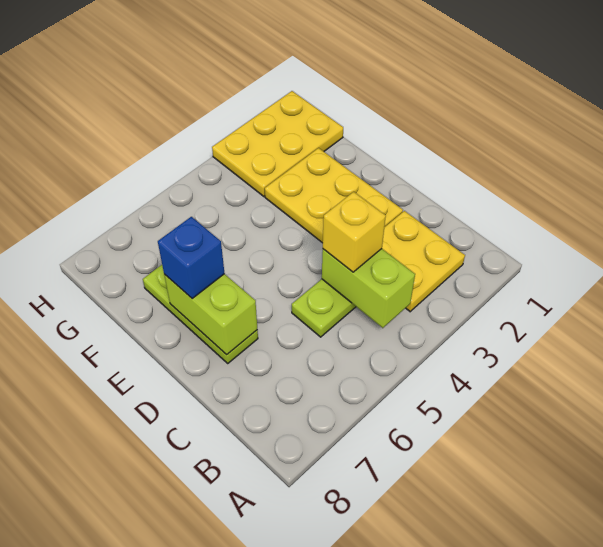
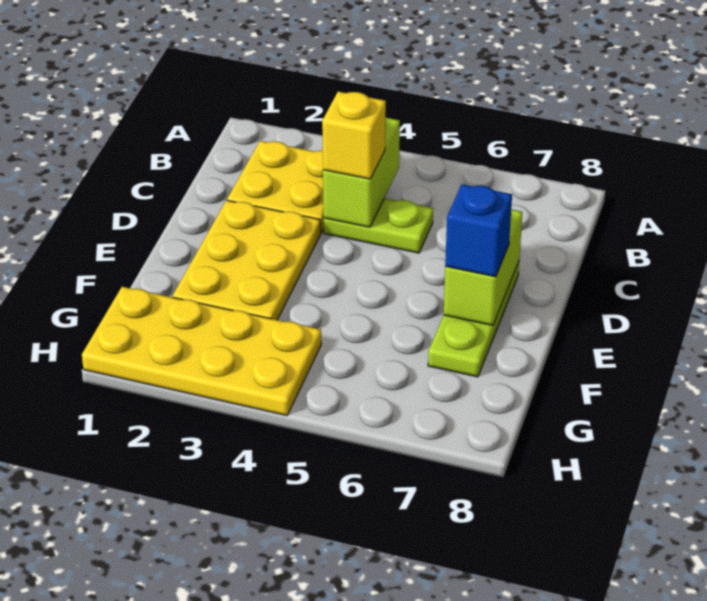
yellow 2x3 plate [212,91,343,197] -> yellow 2x4 plate [82,287,321,416]

